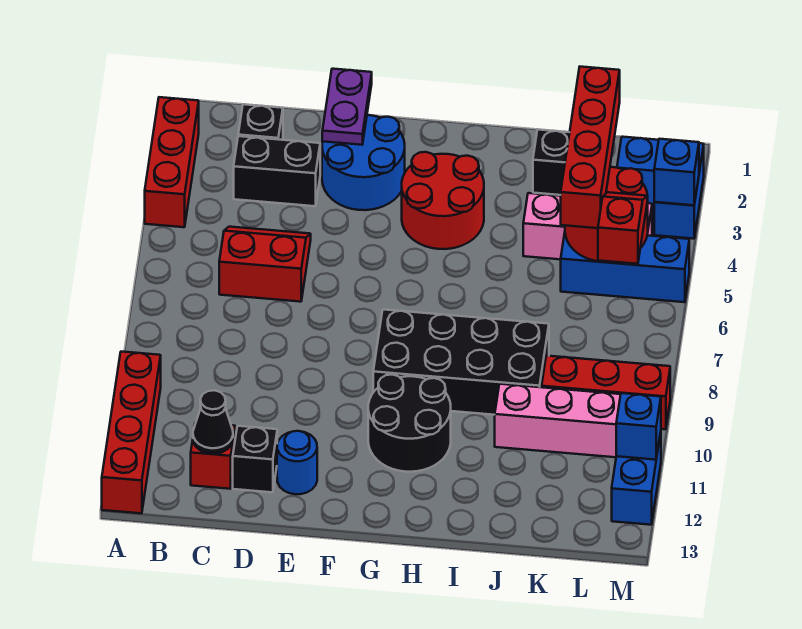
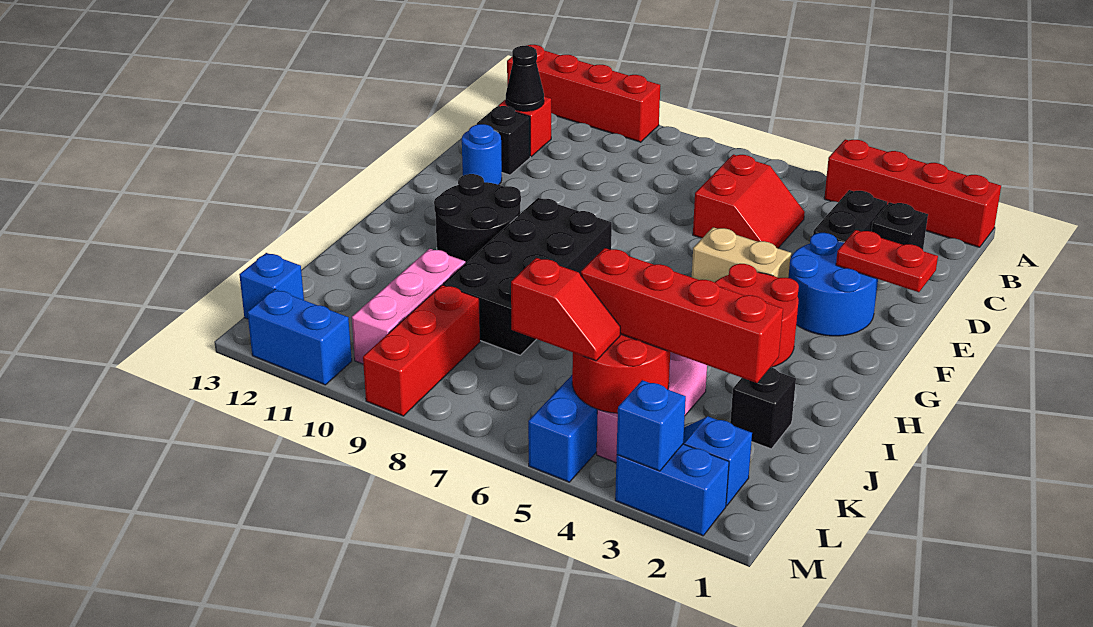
red 1x3 brick [145,97,199,227] -> red 1x4 brick [824,139,1001,247]
purple 1x2 plate [322,69,372,145] -> red 1x2 plate [836,230,938,292]
none -> tan 1x2 brick [692,227,791,282]
blue 1x1 brick [616,393,661,460] -> blue 1x1 brick moved to [239,253,304,319]

